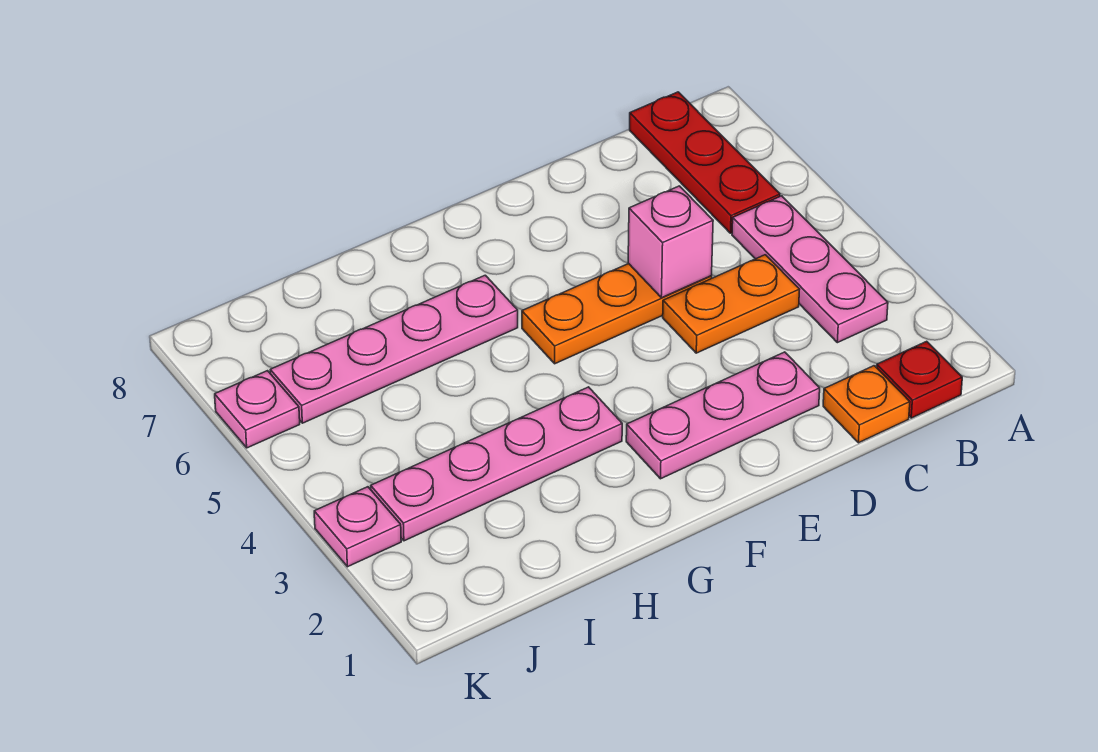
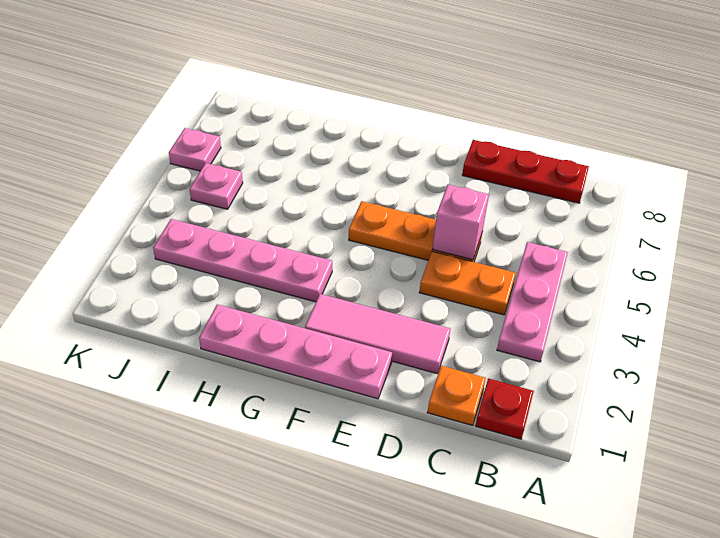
red 1x3 plate [630,92,780,233] -> red 1x3 plate turned to [462,140,589,203]
pink 1x3 plate [626,352,820,479] -> pink 1x3 tile [305,294,450,374]
pink 1x4 plate [270,275,518,423] -> pink 1x4 plate moved to [199,305,392,399]
pink 1x1 plate [314,487,401,567] -> pink 1x1 plate moved to [190,163,243,209]

